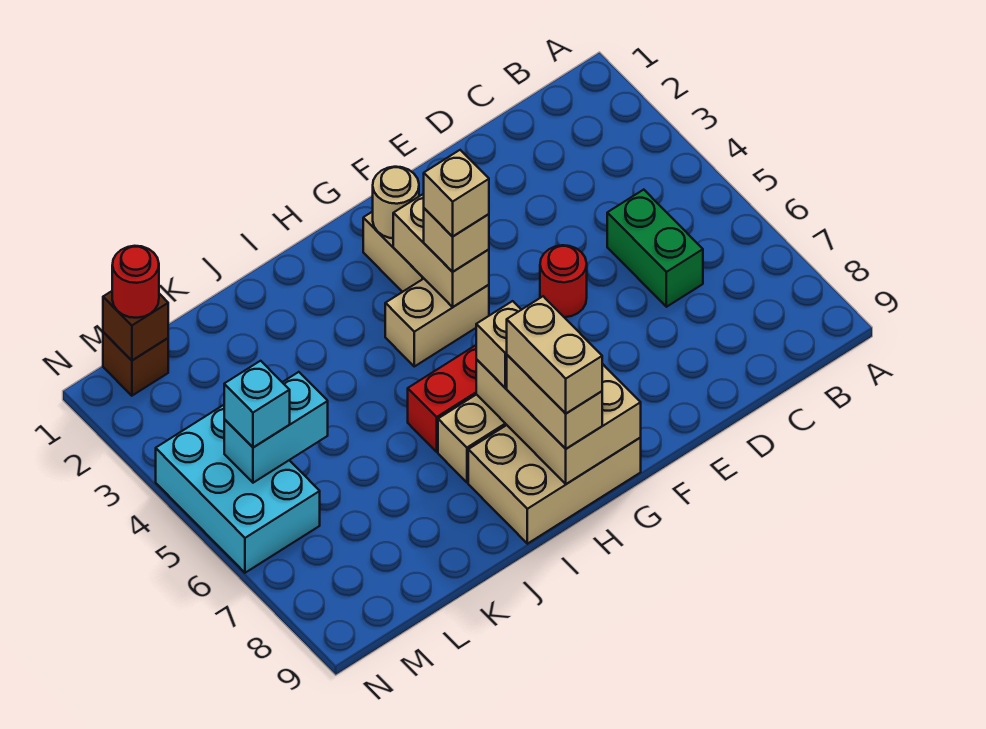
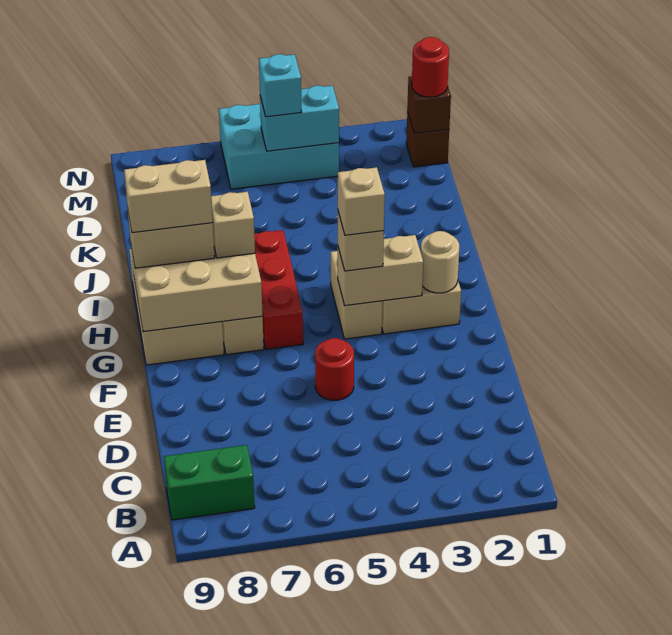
green 1x2 brick [607,190,703,307] -> green 1x2 brick moved to [164,445,255,520]
cyan 1x2 brick [224,372,328,483] -> cyan 1x2 brick turned to [260,86,339,151]

